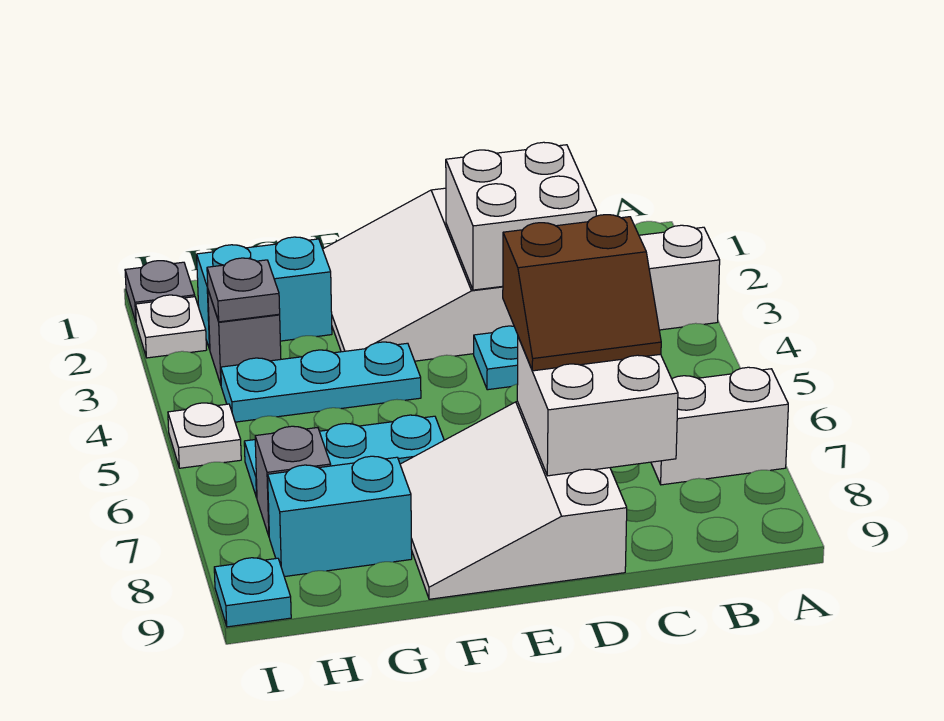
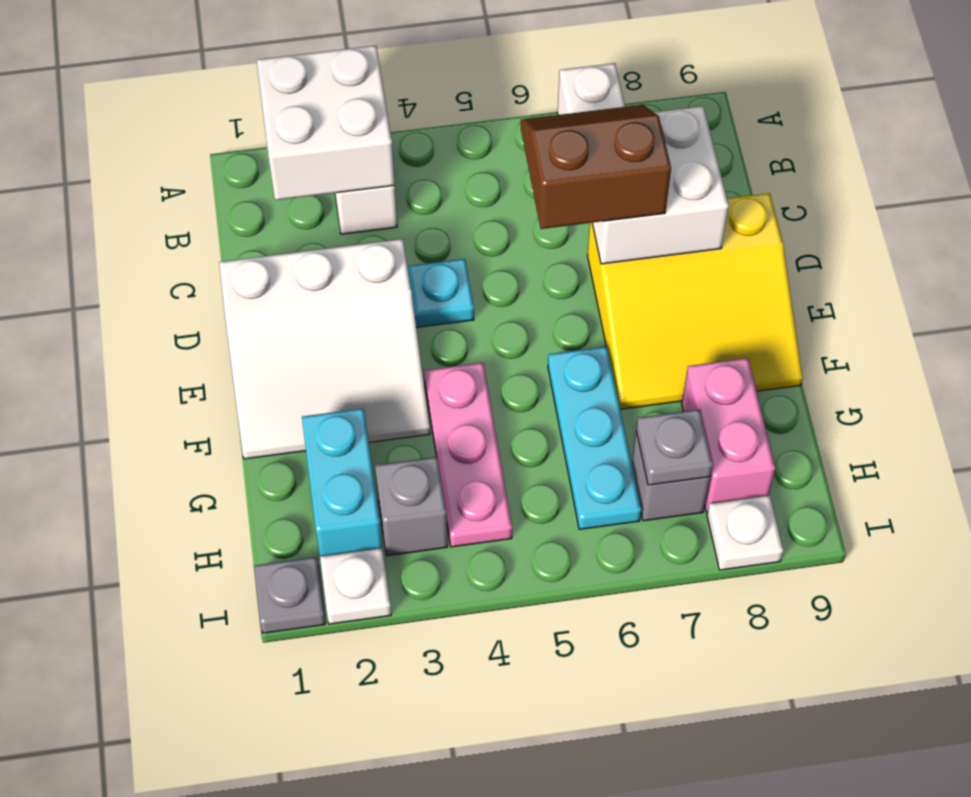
white 2x2 brick [446,142,596,290] -> white 2x2 brick moved to [257,45,395,200]
brown 2x2 slope [503,215,661,371] -> brown 2x2 slope turned to [521,105,671,229]
white 3x3 slope [400,402,627,599] -> yellow 3x3 slope [588,193,803,409]
cyan 1x3 plate [221,342,421,422] -> pink 1x3 plate [424,363,512,547]
cyan 1x2 brick [268,456,412,577] -> pink 1x2 brick [682,358,775,512]
grey 1x1 plate [207,258,280,322] -> grey 1x1 plate moved to [636,409,713,485]
white 1x1 plate [168,403,241,468] -> white 1x1 plate moved to [707,495,783,570]
cyan 1x1 plate [214,558,291,627] -> none

